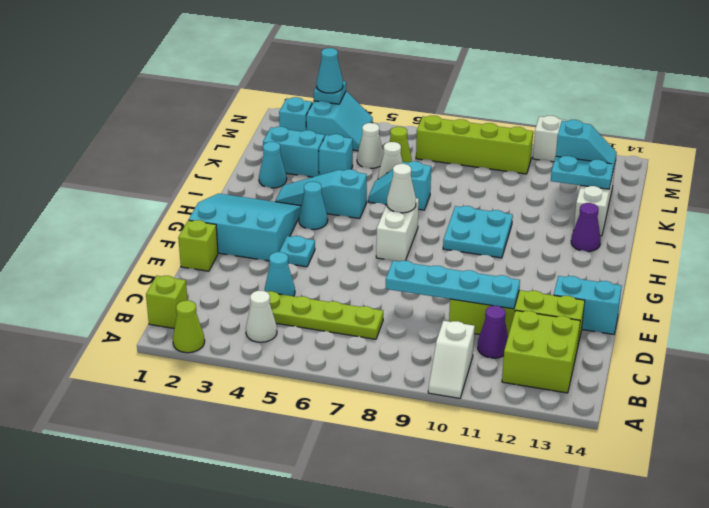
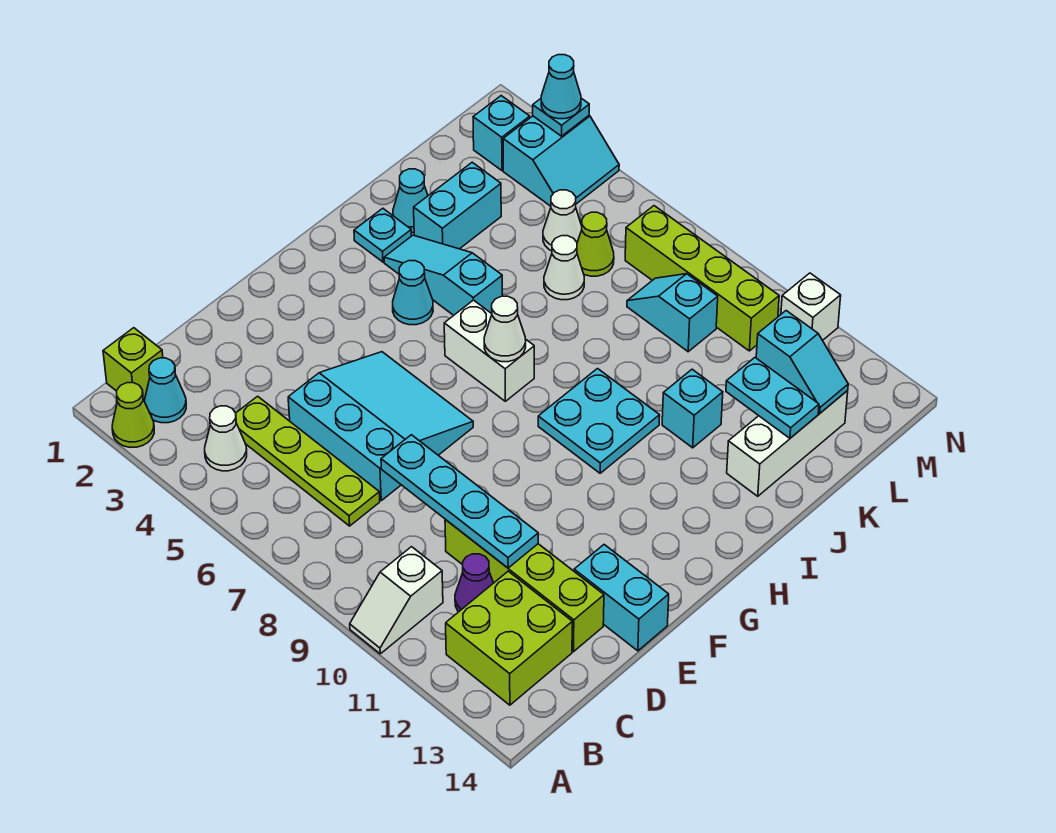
cyan 1x1 cone [265,252,295,296] -> cyan 1x1 cone moved to [145,358,186,423]
lime 1x1 brick [178,220,218,271] -> none
cyan 3x3 slope [189,194,301,261] -> cyan 3x3 slope moved to [288,352,473,501]
cyan 1x1 plate [279,236,315,267] -> cyan 1x1 plate moved to [354,208,411,262]
white 1x2 brick [376,198,419,262] -> white 1x2 brick turned to [444,300,534,401]
purple 1x1 cone [571,203,601,252] -> none
cyan 1x2 slope [368,161,431,210] -> cyan 1x2 slope moved to [627,274,718,352]
cyan 1x2 brick [263,127,325,177] -> cyan 1x2 brick turned to [414,162,501,249]
cyan 1x1 brick [319,134,353,175] -> cyan 1x1 brick moved to [662,369,723,448]

